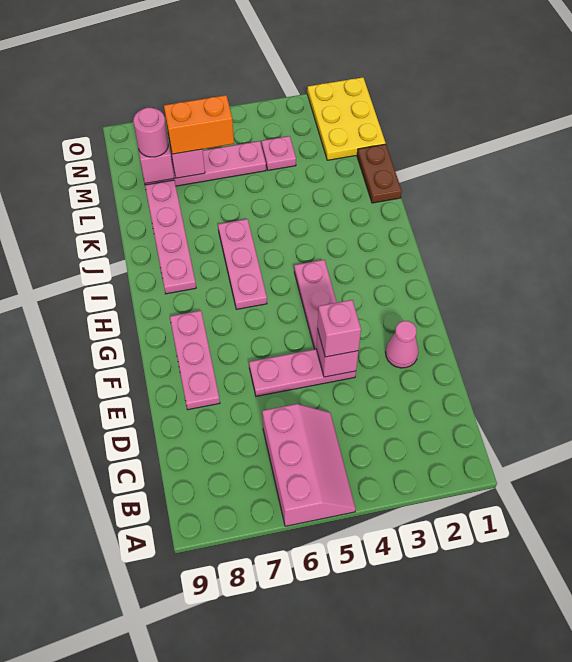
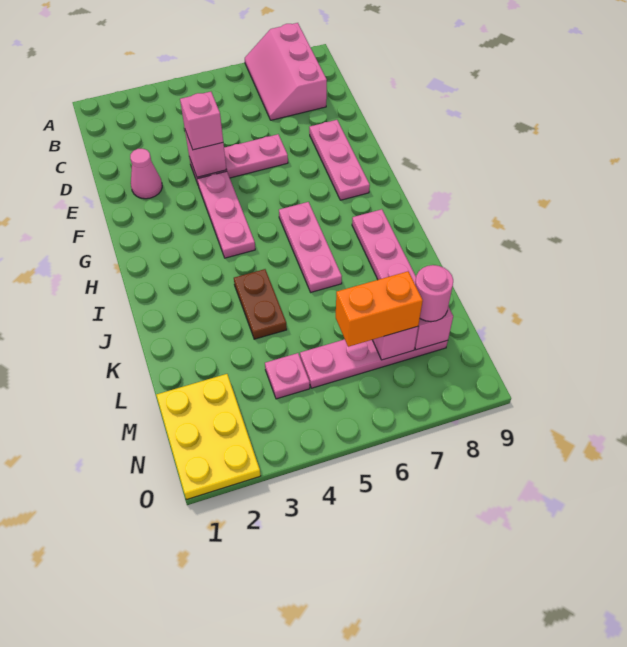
pink 2x3 slope [262,404,356,526] -> pink 2x3 slope moved to [245,23,327,120]
brown 1x2 plate [357,144,402,203] -> brown 1x2 plate moved to [234,269,287,339]

